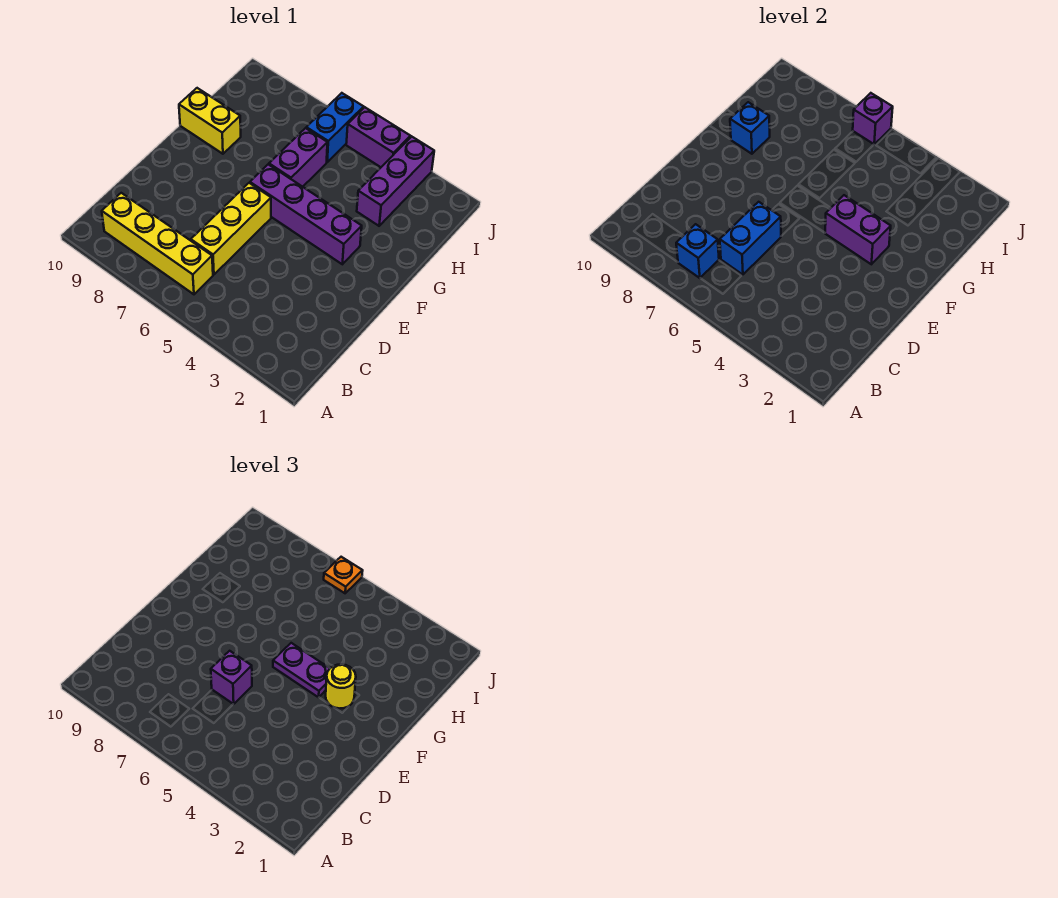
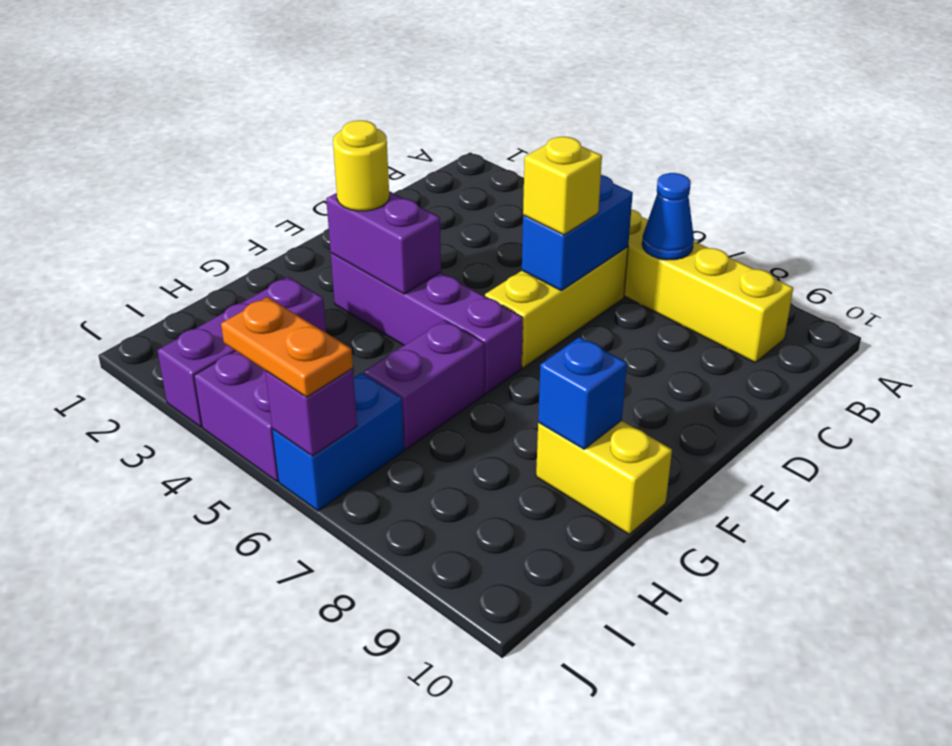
blue 1x1 brick [676,224,719,278] -> blue 1x1 cone [642,173,694,260]
purple 1x1 brick [211,651,252,704] -> yellow 1x1 brick [523,137,602,235]
purple 1x2 plate [273,643,330,697] -> none
orange 1x1 plate [324,557,363,593] -> orange 1x2 plate [221,297,353,397]

